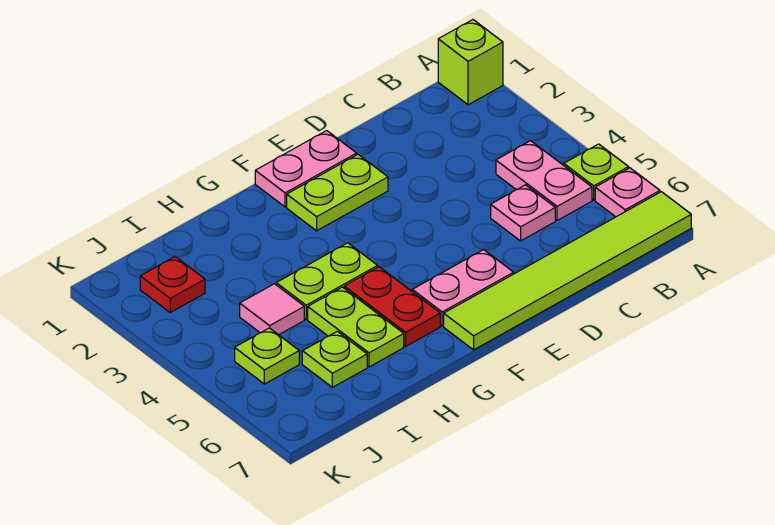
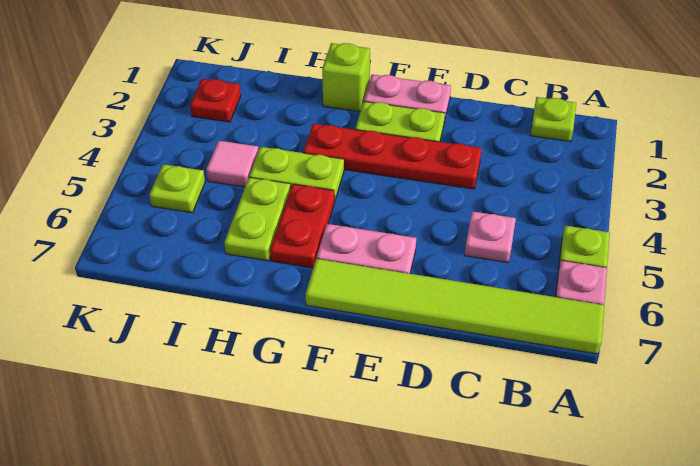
lime 1x1 brick [438,20,503,105] -> lime 1x1 brick moved to [322,43,370,112]
pink 1x2 plate [496,141,592,220] -> none
none -> red 1x4 plate [303,124,482,189]
lime 1x1 plate [302,331,367,387] -> lime 1x1 plate moved to [530,97,576,142]

